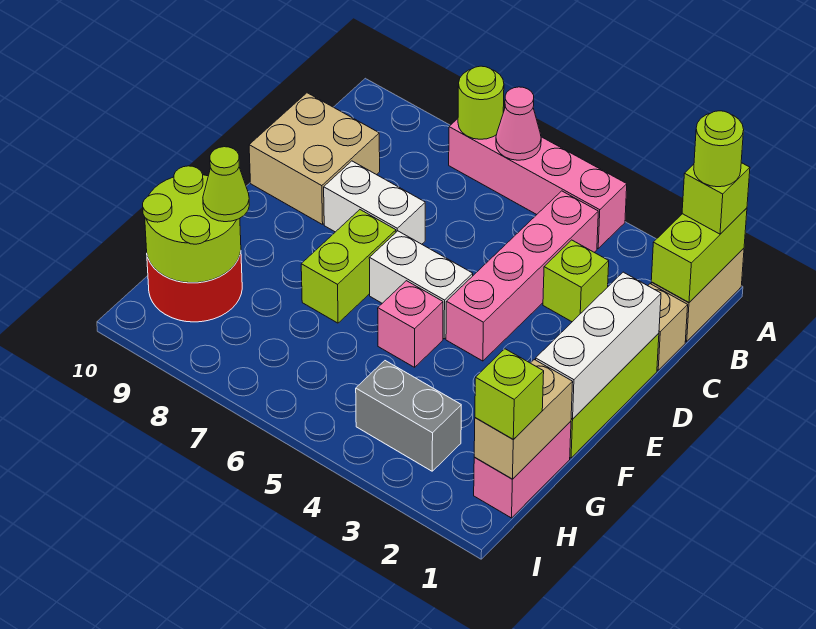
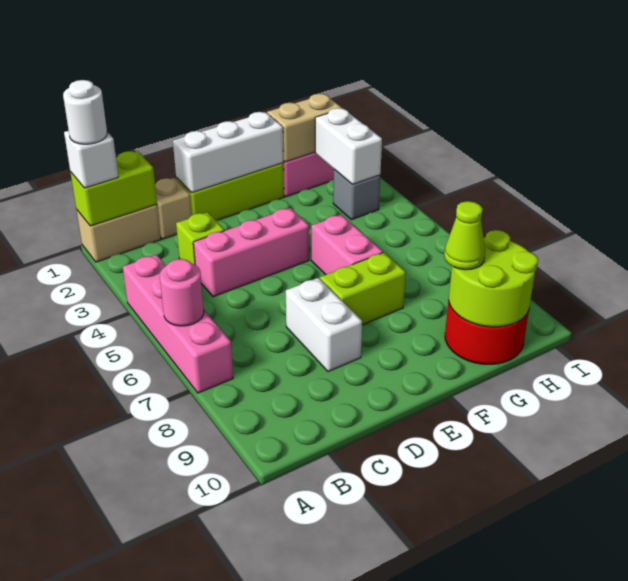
lime 1x1 brick [682,163,750,234] -> white 1x1 brick [64,131,118,188]
lime 1x1 round brick [694,111,744,187] -> white 1x1 round brick [63,80,107,144]
pink 1x1 cone [496,87,541,160] -> pink 1x1 round brick [160,259,204,326]
lime 1x1 round brick [458,66,504,139] -> none
pink 1x4 brick [446,191,598,361] -> pink 1x3 brick [193,208,309,297]
tan 2x2 brick [249,93,380,225] -> none
white 1x2 brick [369,231,473,339] -> white 1x2 brick moved to [315,108,382,185]
pink 1x1 brick [378,281,443,367] -> pink 1x2 brick [311,215,383,275]
lime 1x1 brick [475,349,544,439] -> none
grey 1x2 brick [356,361,461,471] -> grey 1x1 brick [333,169,380,220]

